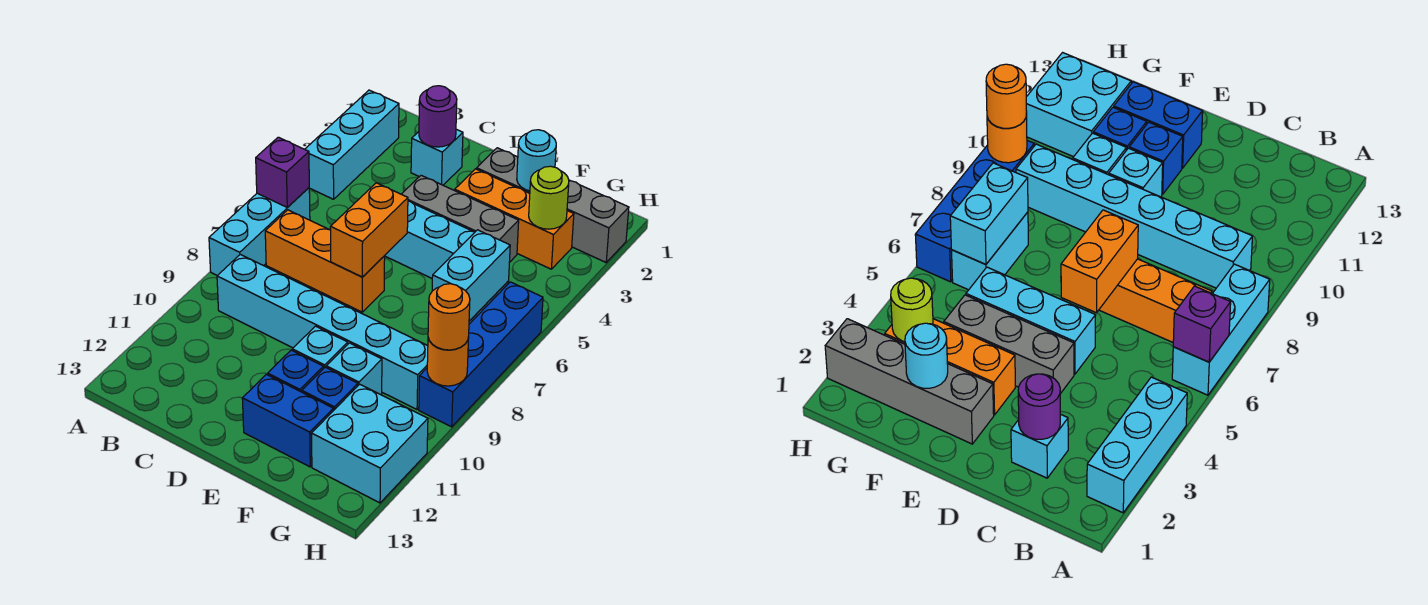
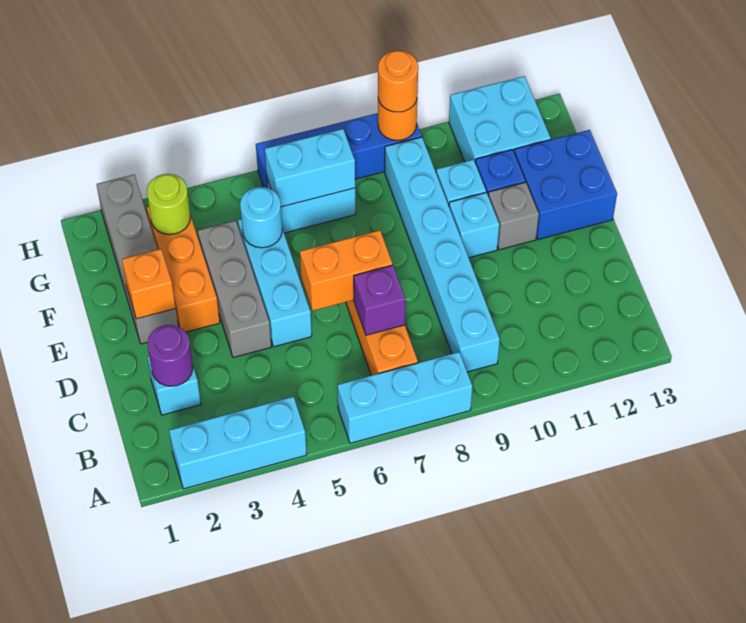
purple 1x1 brick [256,137,309,207] -> purple 1x1 brick moved to [354,265,405,335]
none -> orange 1x1 brick [122,249,176,319]
blue 1x1 brick [268,350,324,392] -> grey 1x1 brick [488,182,539,250]
blue 1x2 brick [242,374,333,467] -> blue 2x2 brick [514,130,617,239]
cyan 1x1 round brick [517,130,556,191] -> cyan 1x1 round brick moved to [240,187,282,248]

